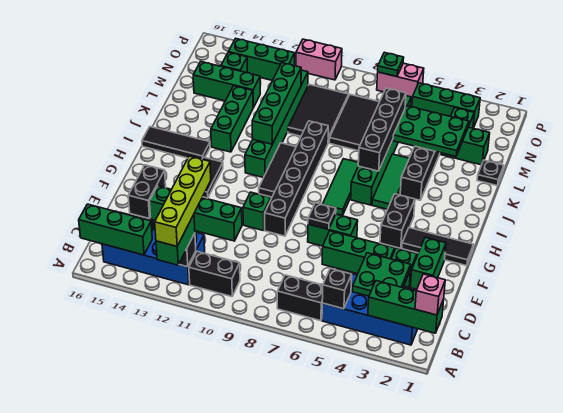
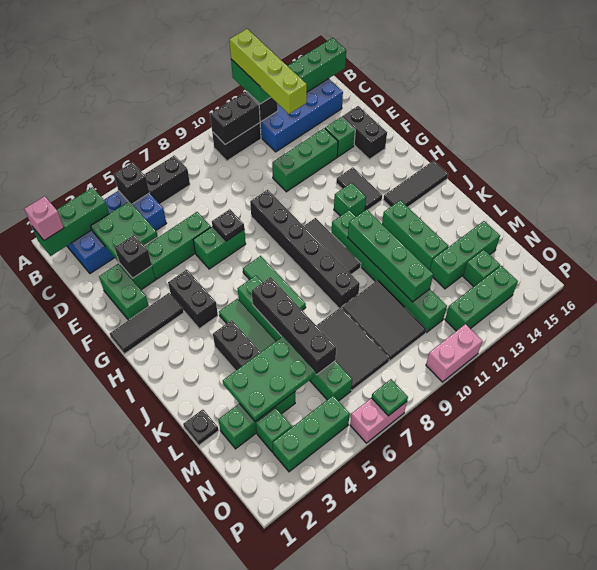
none -> black 1x2 brick [210,92,260,144]
none -> black 1x1 brick [115,235,152,278]
green 1x1 brick [243,192,271,231] -> green 1x1 brick moved to [334,183,366,216]

